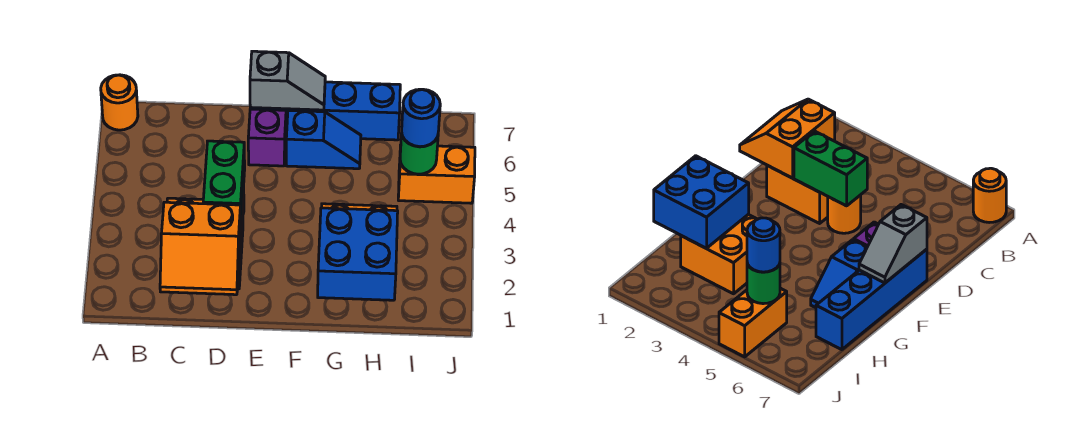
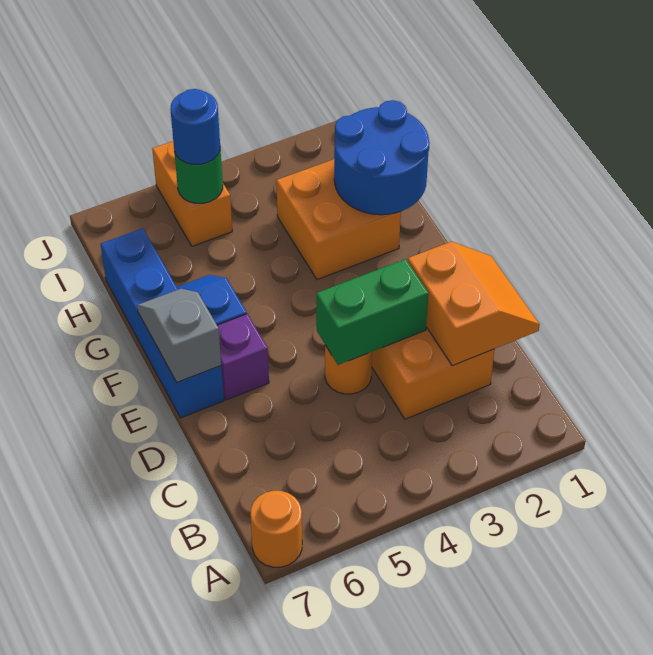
blue 2x2 brick [318,208,398,300] -> blue 2x2 round brick [334,100,429,215]

